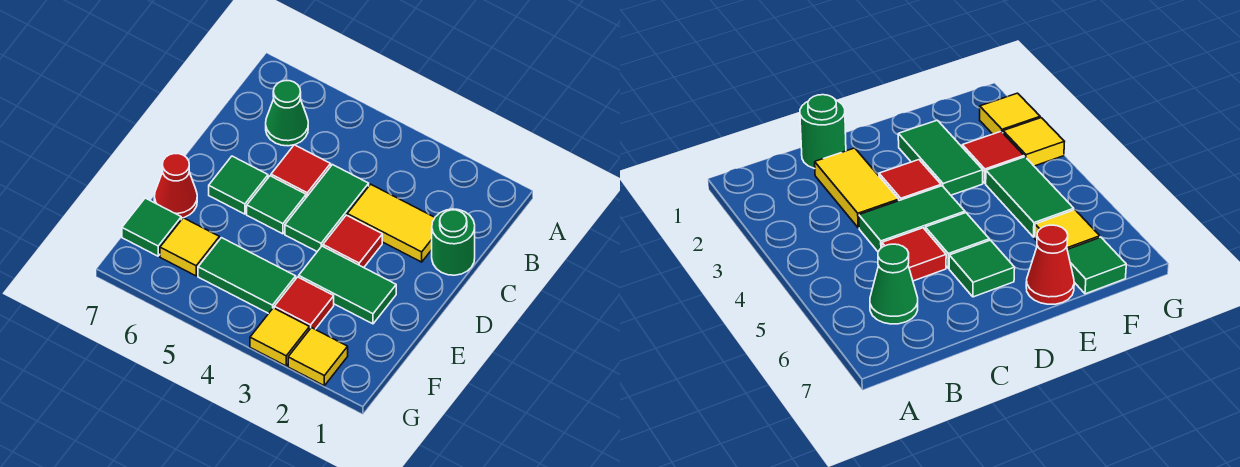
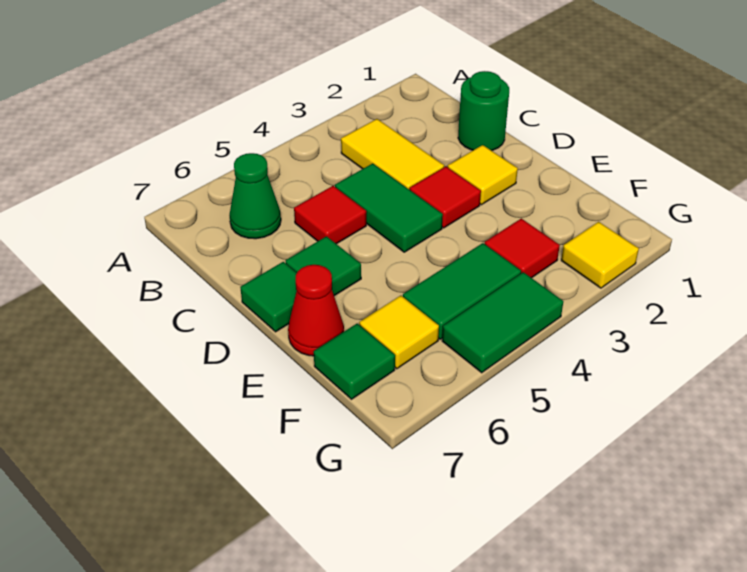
yellow 1x2 tile [347,184,435,262] -> yellow 1x2 tile turned to [341,119,444,190]
green 1x1 tile [247,176,306,234] -> green 1x1 tile moved to [240,262,297,332]
green 1x2 tile [299,246,396,324] -> green 1x2 tile moved to [442,272,563,373]
yellow 1x1 tile [250,308,309,366] -> yellow 1x1 tile moved to [448,145,518,205]

